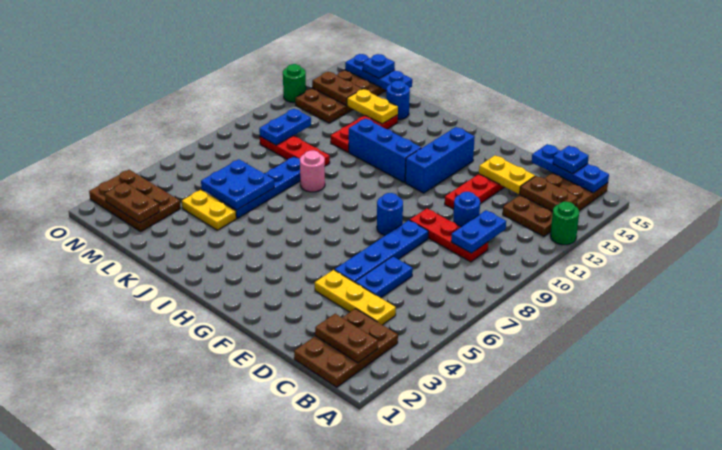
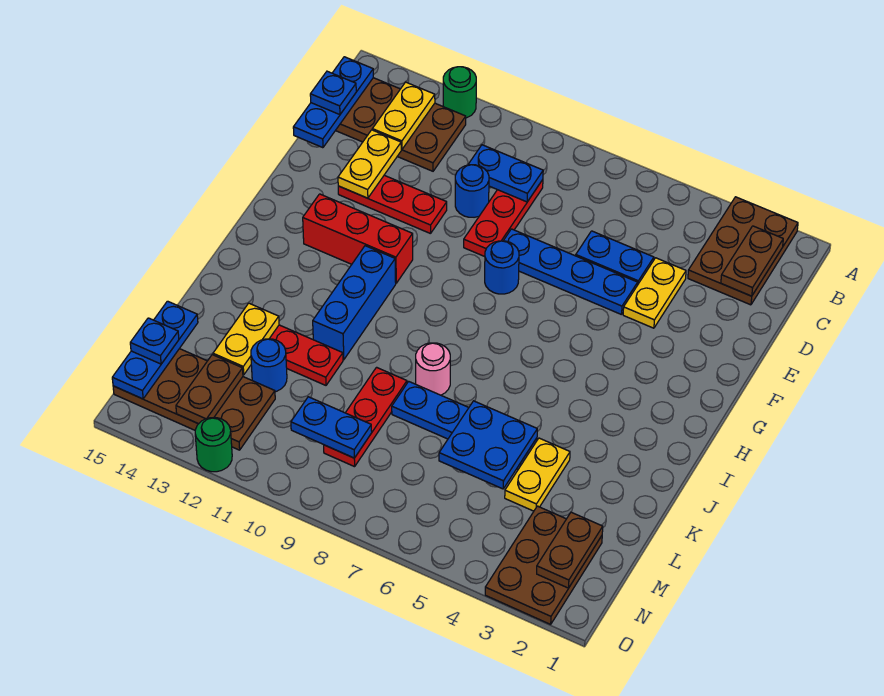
brown 2x3 plate [294,309,398,387] -> brown 2x3 plate turned to [688,197,798,305]
brown 1x2 plate [520,176,578,212] -> yellow 1x2 plate [372,82,435,150]
yellow 1x3 plate [315,270,396,325] -> yellow 1x2 plate [623,258,686,328]
blue 1x3 brick [405,127,475,193] -> red 1x3 brick [303,194,413,283]
blue 1x1 round brick [386,81,410,120] -> blue 1x1 round brick moved to [251,339,287,392]

